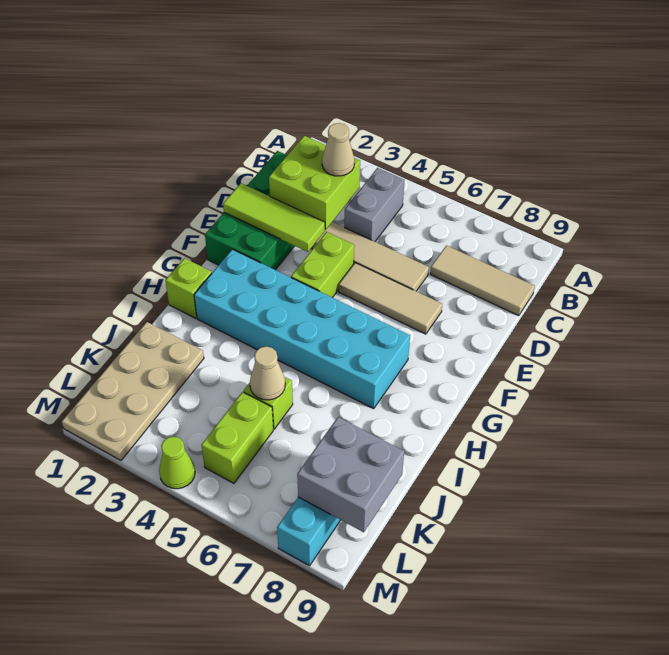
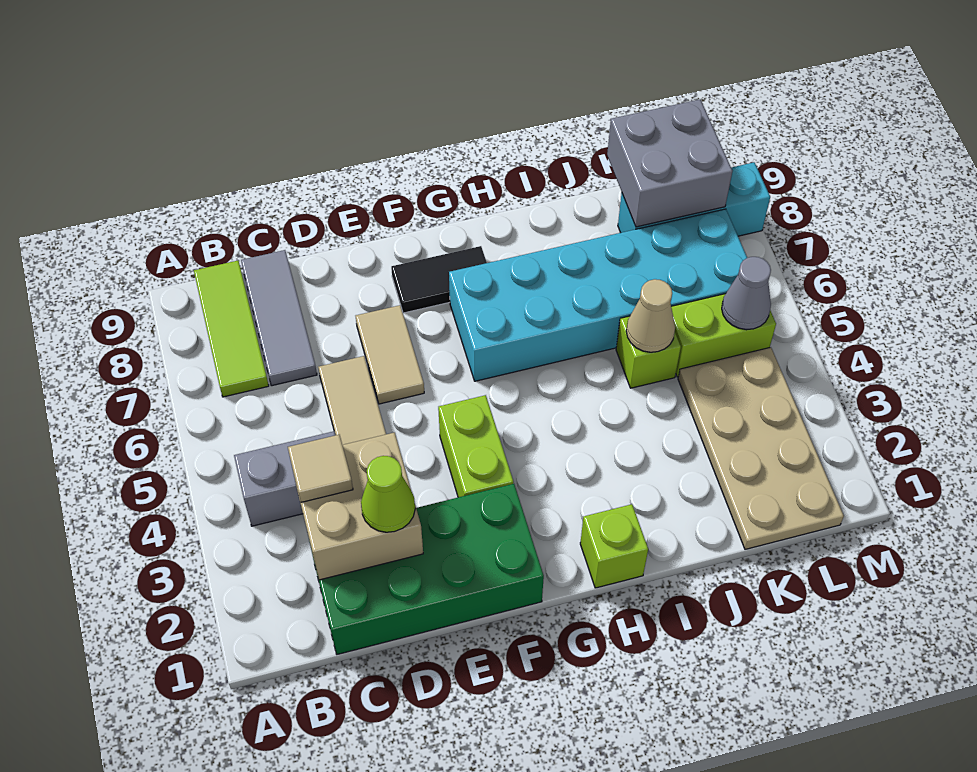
lime 2x2 brick [269,136,360,230] -> tan 2x2 brick [292,432,423,580]
tan 1x1 cone [322,123,354,176] -> tan 1x1 tile [288,435,353,502]
tan 1x3 tile [430,246,535,316] -> grey 1x3 tile [241,250,317,386]
lime 1x3 tile [223,183,325,252] -> lime 1x3 tile moved to [194,261,269,397]
lime 1x2 brick [291,232,354,298] -> lime 1x2 brick turned to [438,395,514,497]
tan 1x3 tile [339,263,442,334] -> tan 1x2 tile [356,305,424,404]
none -> black 1x2 tile [391,246,487,313]
cyan 2x6 brick [194,249,410,409] -> cyan 2x6 brick turned to [449,209,747,381]
tan 2x4 plate [62,322,204,460] -> tan 2x4 plate turned to [678,347,844,549]
none -> grey 1x1 cone [722,257,771,330]
lime 1x1 cone [159,437,195,489] -> lime 1x1 cone moved to [361,456,415,532]

